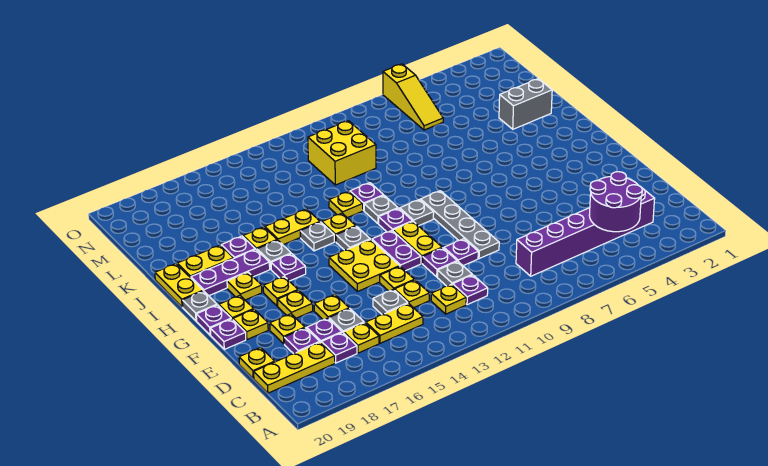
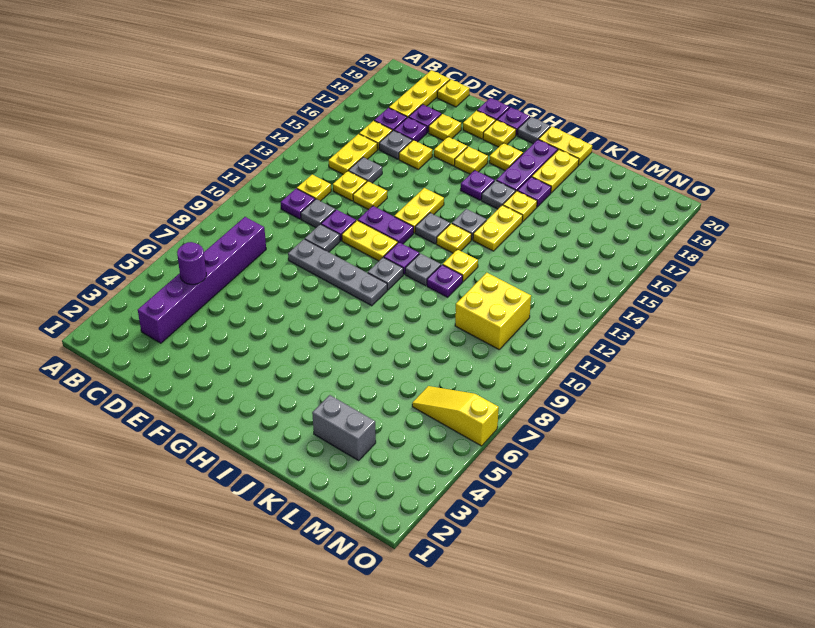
purple 2x2 round brick [589,172,642,232] -> purple 1x1 round brick [177,242,206,284]
purple 1x1 plate [444,239,478,266] -> grey 1x1 plate [305,224,340,252]
yellow 2x2 plate [329,239,400,292] -> yellow 1x2 plate [394,188,444,233]
grey 1x2 brick [499,79,552,129] -> grey 1x2 brick turned to [312,395,376,460]

